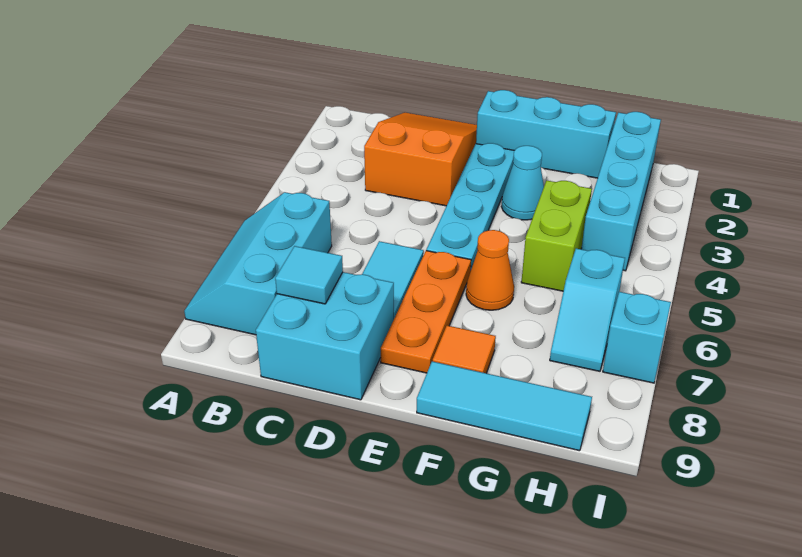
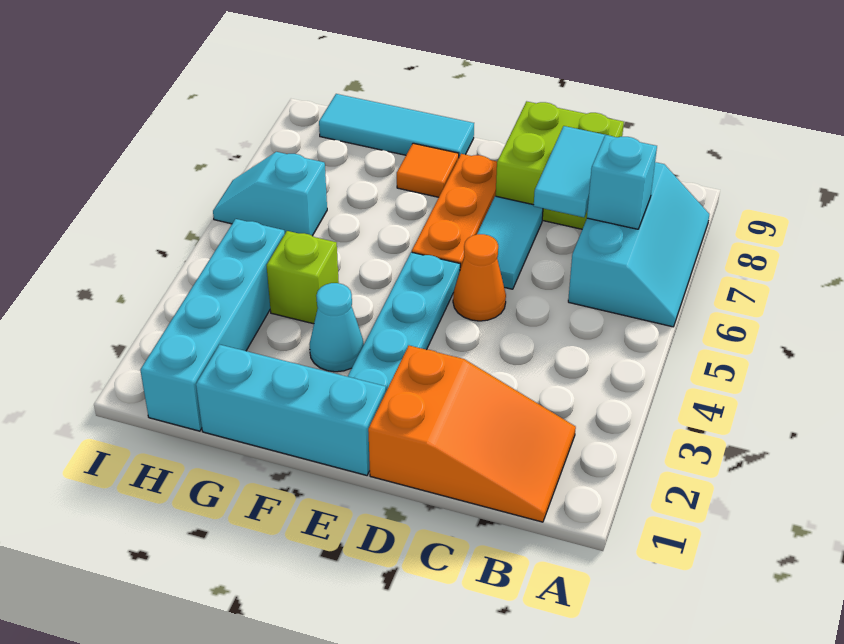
orange 2x3 slope [364,113,477,206] -> orange 2x3 slope turned to [368,346,576,522]
cyan 2x2 brick [256,272,394,400] -> lime 2x2 brick [496,101,624,229]
cyan 1x1 tile [275,246,343,304] -> cyan 1x2 tile [534,126,609,217]
orange 1x1 cone [466,230,514,310] -> orange 1x1 cone moved to [453,234,506,321]
lime 1x2 brick [521,180,592,291] -> lime 1x1 brick [267,231,339,324]
cyan 1x2 slope [550,249,625,371] -> cyan 1x2 slope turned to [213,152,327,236]
cyan 1x1 brick [603,292,671,383] -> cyan 1x1 brick moved to [587,135,657,229]

